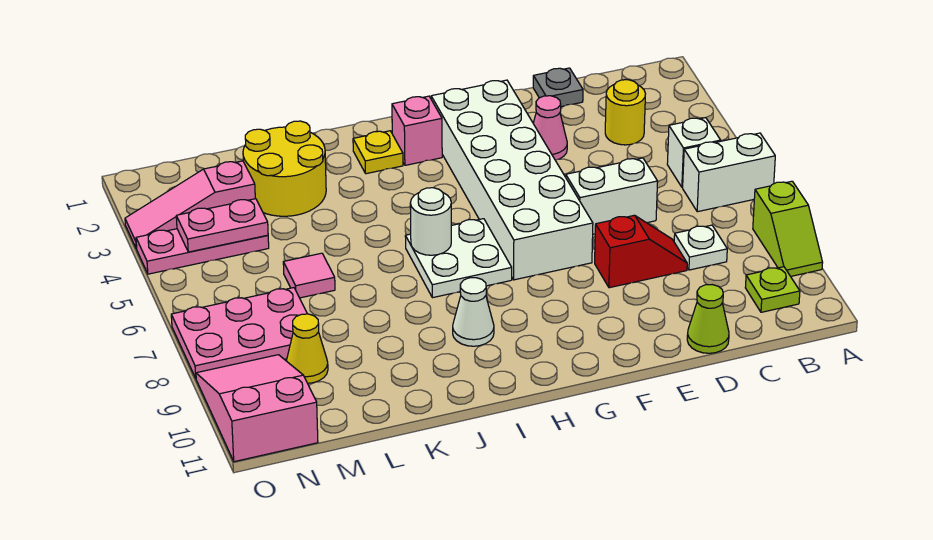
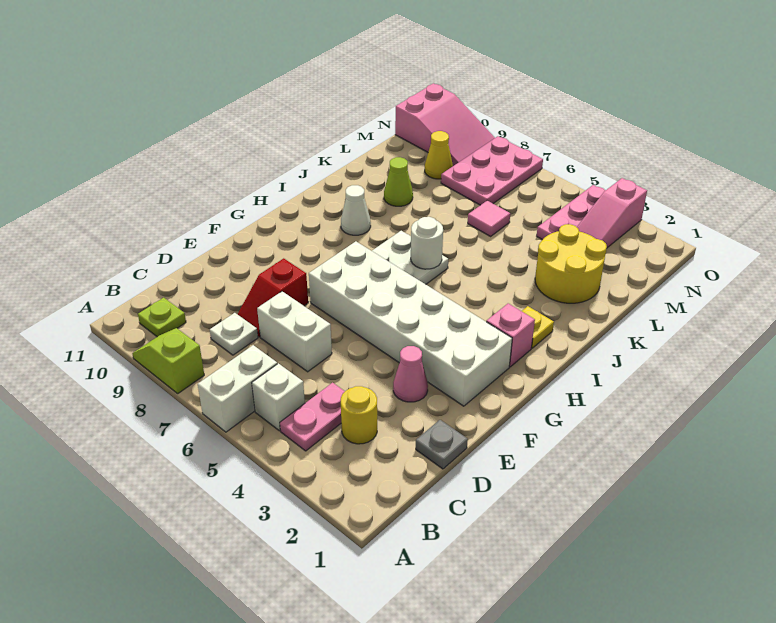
white 1x2 brick [566,158,658,234] -> white 1x2 brick turned to [257,291,332,372]
lime 1x1 cone [687,285,729,353] -> lime 1x1 cone moved to [384,157,413,206]
pink 1x3 slope [125,161,255,249] -> pink 1x3 slope turned to [577,178,647,248]
pink 1x2 plate [176,199,268,252] -> pink 1x2 plate moved to [280,383,345,451]

